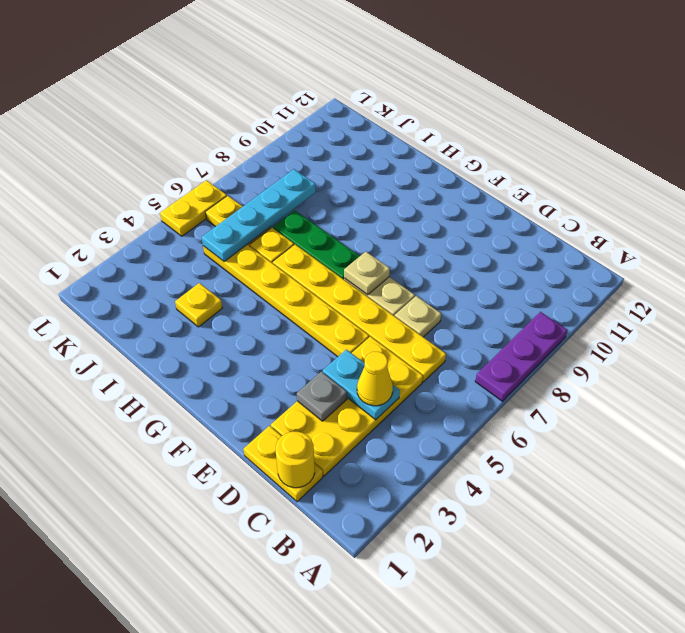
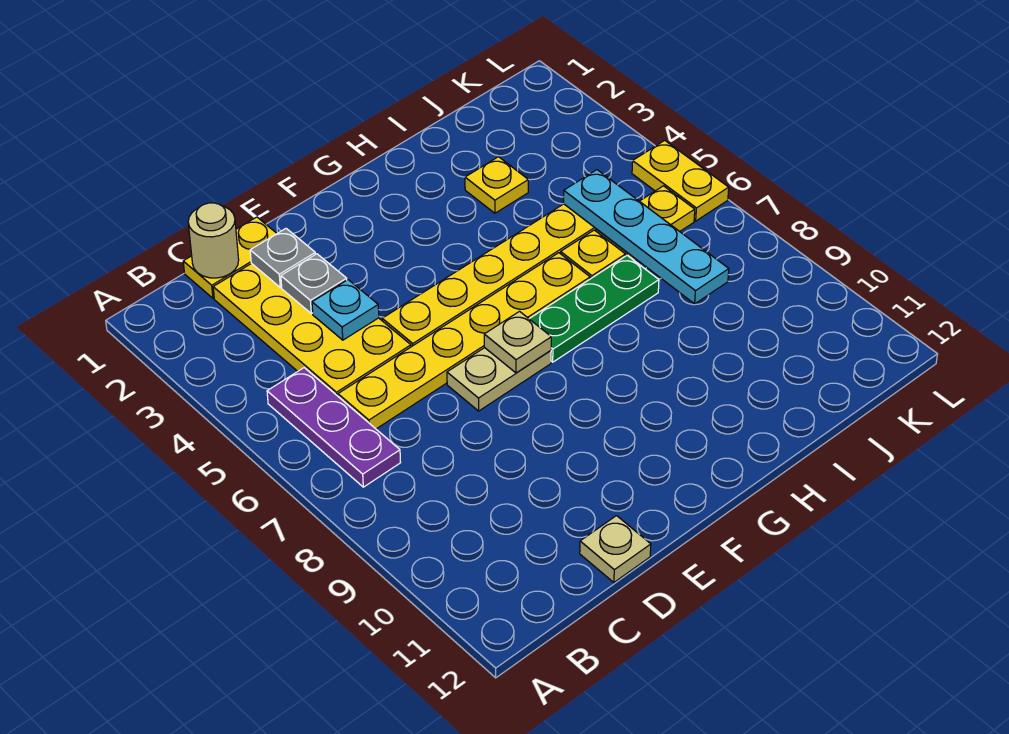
purple 1x3 plate [475,312,567,401] -> purple 1x3 plate moved to [267,368,401,487]
yellow 1x1 round brick [276,432,315,488] -> tan 1x1 round brick [188,203,239,278]
cyan 1x2 plate [323,350,400,420] -> cyan 1x1 plate [312,280,379,340]
yellow 1x1 cone [357,352,393,406] -> none
none -> grey 1x1 plate [250,229,315,287]
tan 1x1 plate [395,296,441,337] -> tan 1x1 plate moved to [580,516,651,583]

